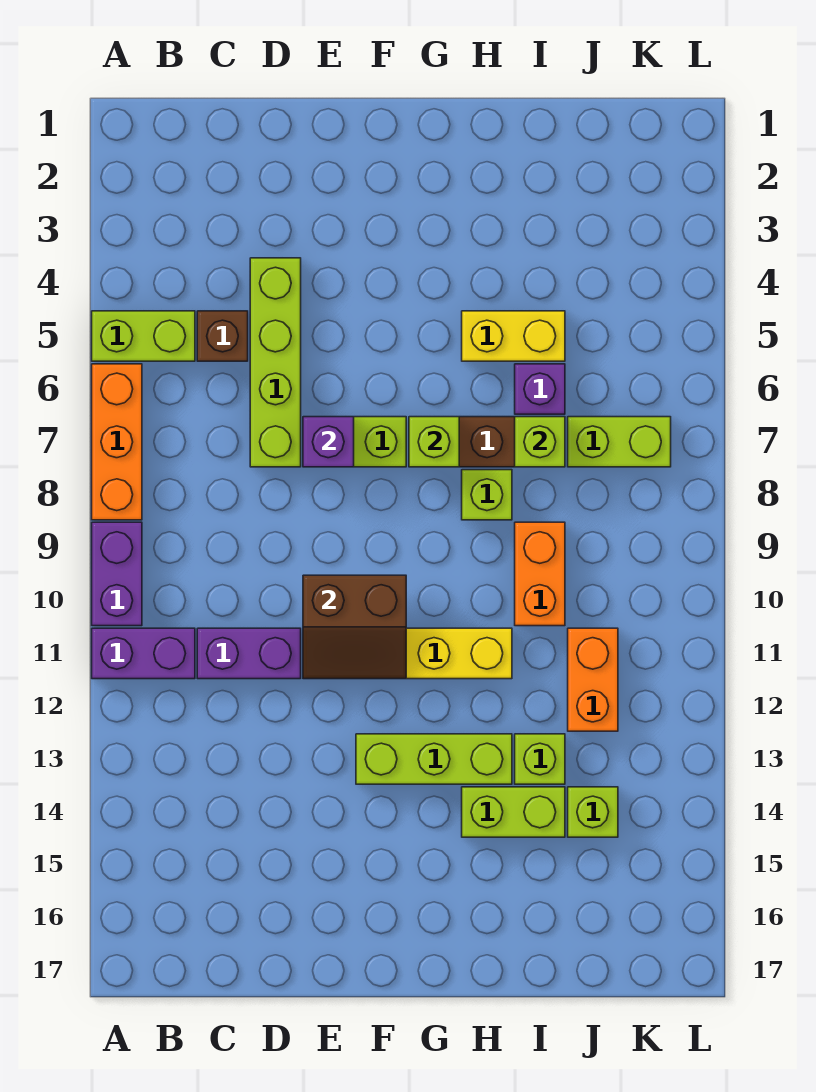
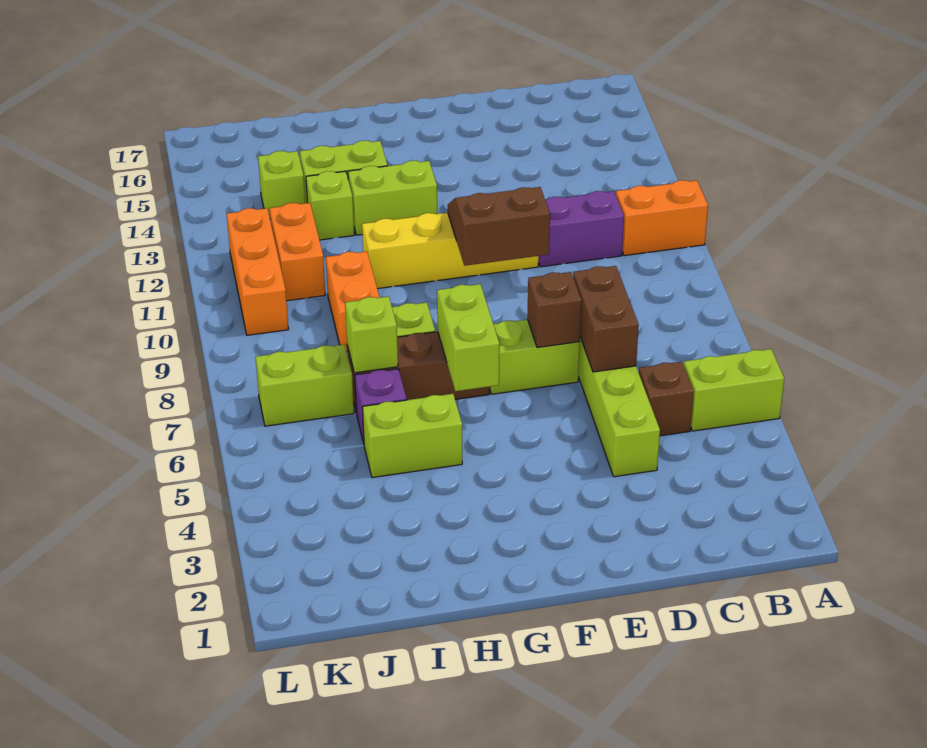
orange 1x3 brick [92,364,142,520] -> orange 1x3 brick moved to [227,208,289,335]
purple 1x2 brick [92,522,142,626] -> none
purple 1x2 brick [92,628,195,679] -> orange 1x2 brick [616,180,708,256]
none -> brown 1x2 brick [573,266,639,372]
purple 1x1 brick [303,417,354,467] -> brown 1x1 brick [527,272,581,347]
lime 1x3 brick [356,734,512,784] -> lime 1x2 brick [348,161,437,235]
lime 1x1 brick [409,417,459,467] -> lime 1x2 brick [437,284,499,391]
yellow 1x2 brick [462,311,565,361] -> lime 1x2 brick [362,394,462,478]

